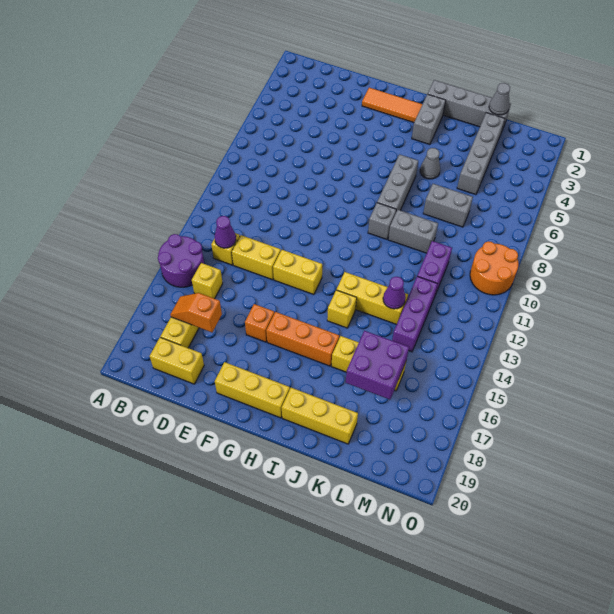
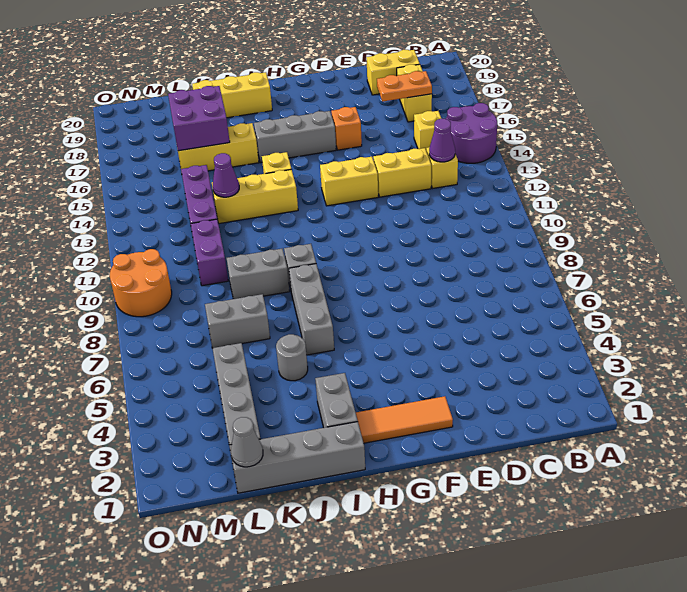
orange 1x2 slope [170,293,222,332] -> orange 1x2 plate [377,71,432,102]
yellow 1x3 brick [215,362,290,418] -> none
orange 1x3 brick [266,312,339,366] -> grey 1x3 brick [254,111,336,163]
grey 1x1 cone [420,148,440,179] -> grey 1x1 round brick [276,334,308,381]

